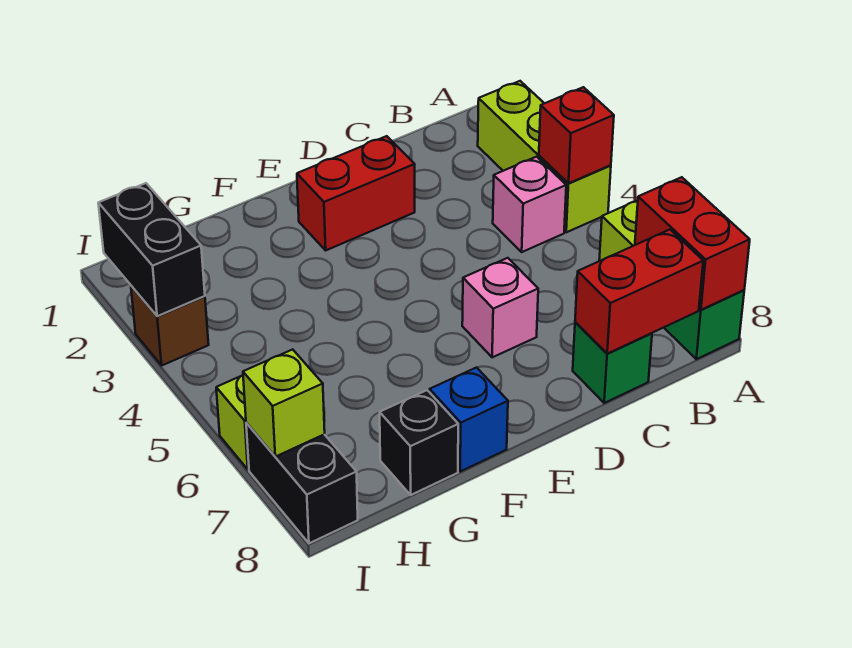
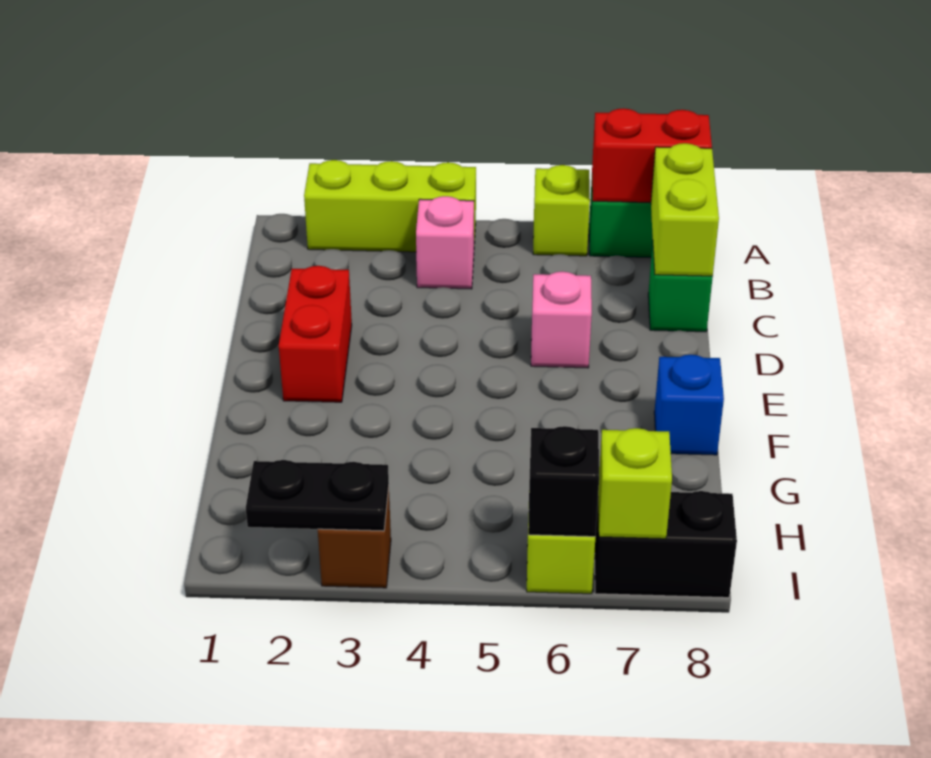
red 1x1 brick [539,87,614,183] -> none
red 1x2 brick [575,230,703,354] -> lime 1x2 brick [651,143,719,276]
black 1x1 brick [380,390,458,495] -> black 1x1 brick moved to [528,426,599,537]
black 1x2 brick [98,183,205,316] -> black 1x2 plate [246,460,389,531]

